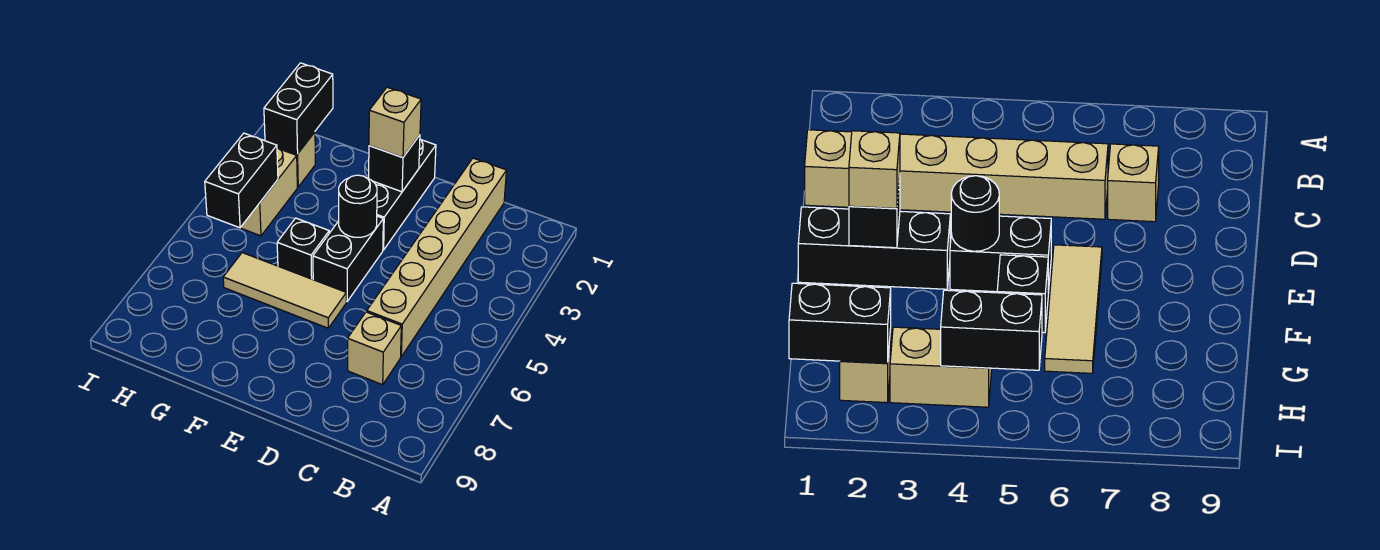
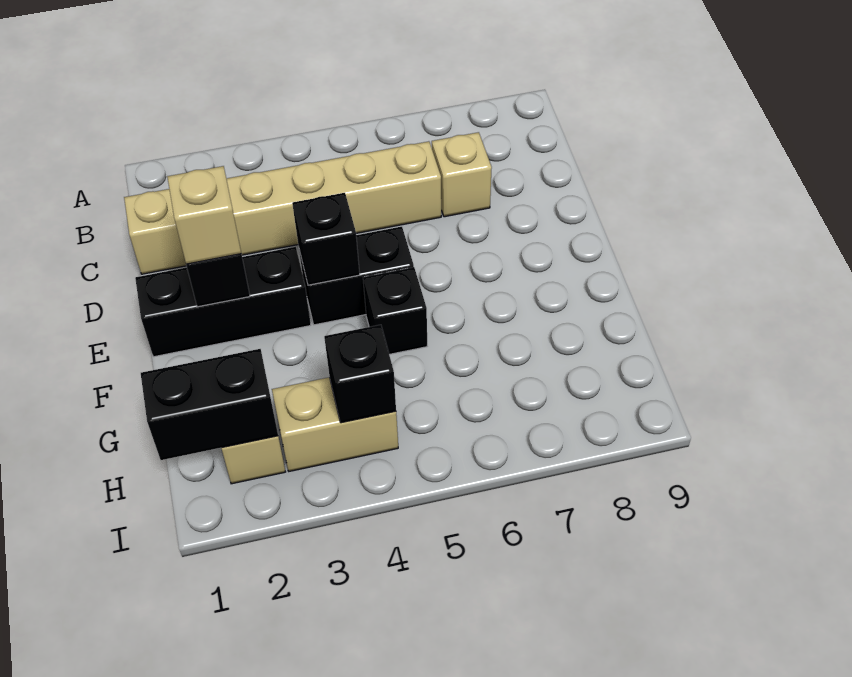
black 1x1 round brick [339,175,377,237] -> black 1x1 brick [292,193,360,285]
tan 1x3 tile [223,253,346,328] -> none
black 1x2 brick [205,133,278,228] -> black 1x1 brick [324,325,396,423]

